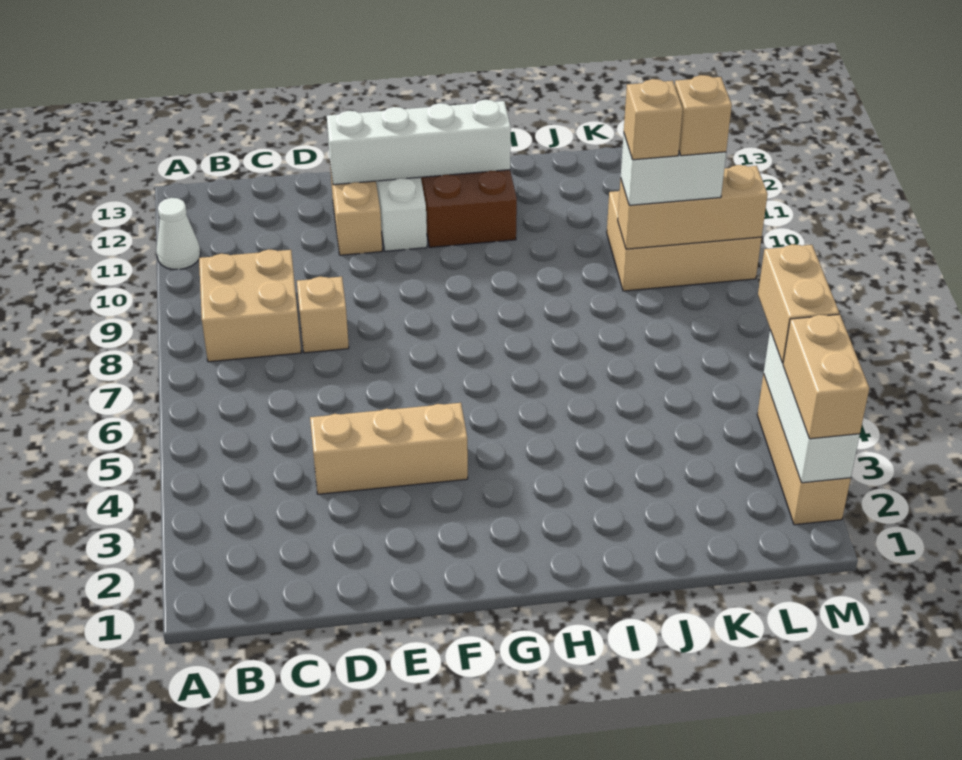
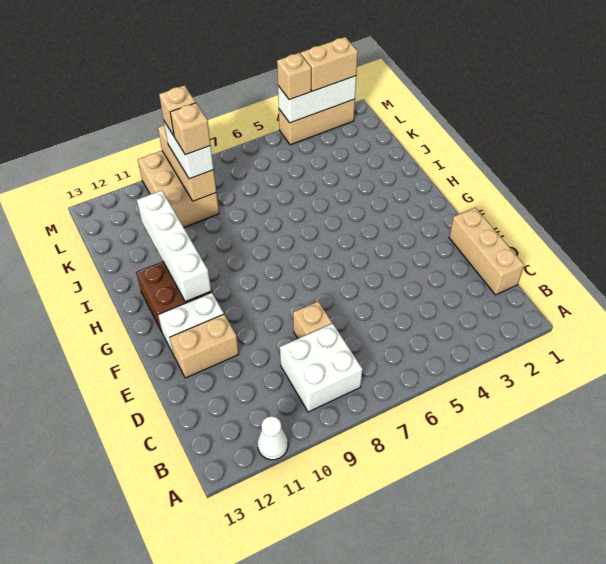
tan 2x2 brick [199,249,301,362] -> white 2x2 brick [280,323,363,412]
tan 1x3 brick [310,403,468,494] -> tan 1x3 brick moved to [449,208,524,295]
white 1x4 brick [327,100,511,185] -> white 1x4 brick moved to [137,191,211,302]
tan 1x2 brick [758,244,839,363] -> tan 1x1 brick [277,53,311,100]

